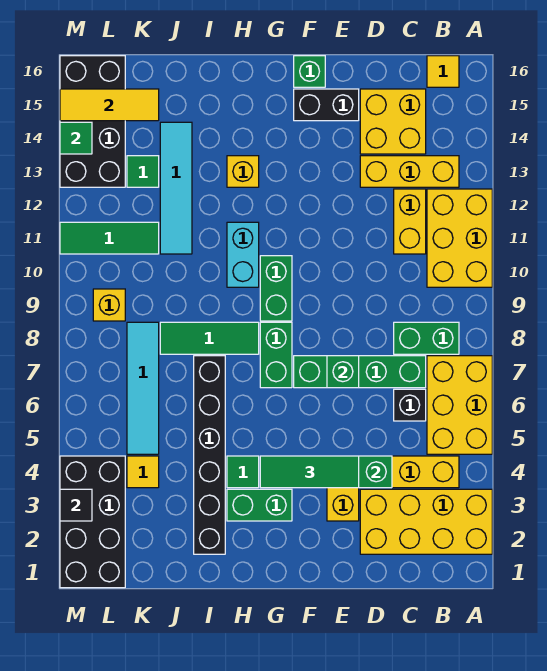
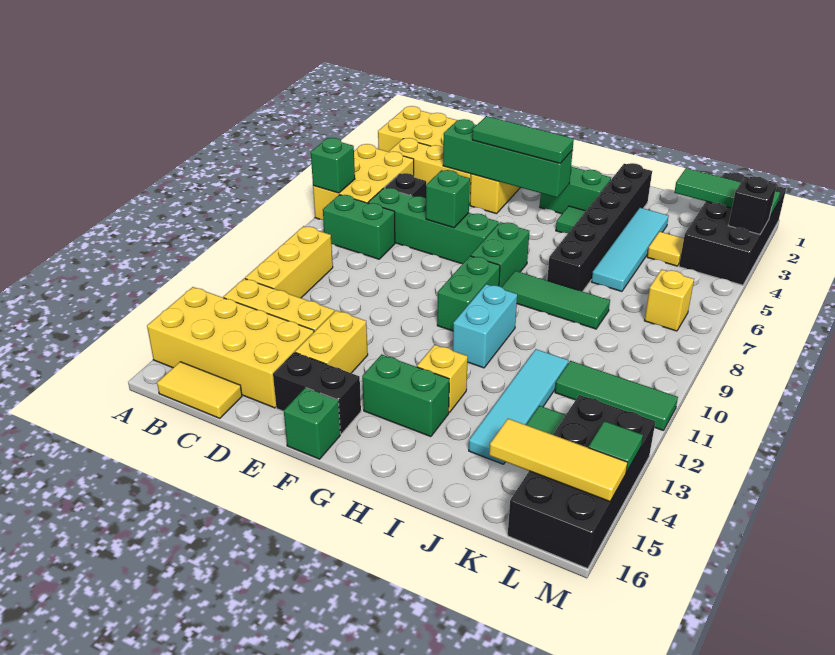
none -> green 1x1 brick [311,138,355,193]
yellow 2x3 brick [427,189,492,287] -> yellow 1x3 brick [245,226,333,298]
yellow 1x1 tile [427,56,459,87] -> yellow 1x2 tile [157,362,242,418]
yellow 1x2 brick [394,189,426,254] -> yellow 1x2 brick moved to [295,310,368,373]
yellow 2x2 brick [360,89,426,154] -> yellow 2x4 brick [147,287,314,408]
none -> green 1x2 brick [362,354,449,437]
none -> green 1x3 tile [674,168,780,218]
cyan 1x4 tile [127,322,159,454] -> cyan 1x4 tile moved to [591,208,668,291]
yellow 1x1 brick [93,289,125,321] -> yellow 1x1 brick moved to [644,269,694,331]
black 1x1 tile [60,489,92,521] -> black 1x1 brick [728,176,777,234]

